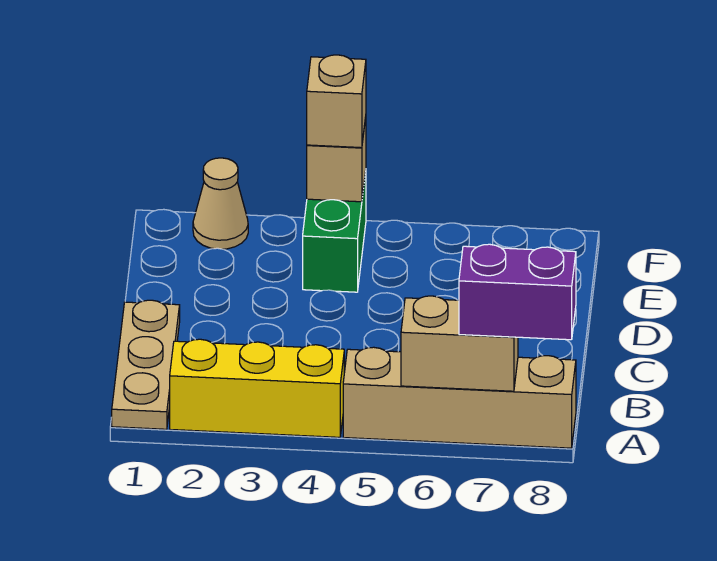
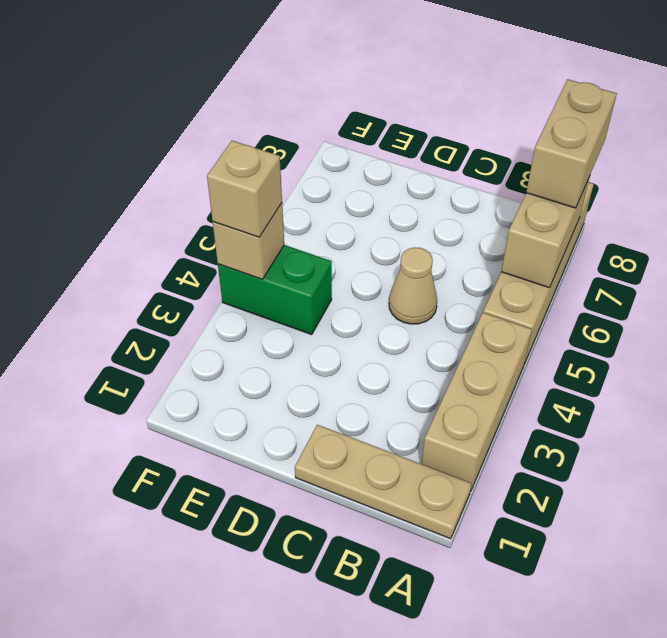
yellow 1x3 brick [170,339,344,437] -> tan 1x3 brick [422,313,532,492]
purple 1x2 brick [459,244,576,340] -> tan 1x2 brick [526,79,617,208]
tan 1x1 cone [193,158,248,249] -> tan 1x1 cone moved to [389,247,437,324]

